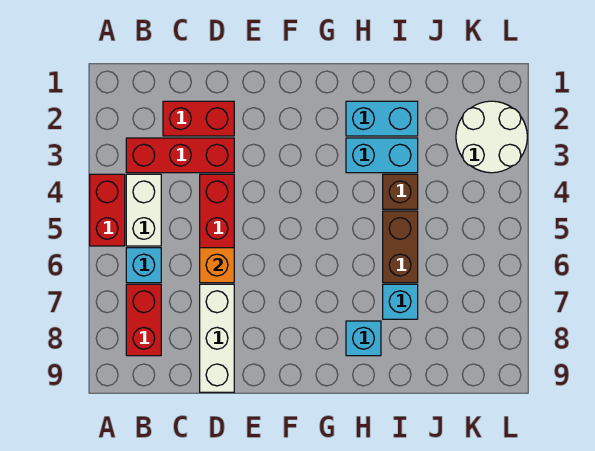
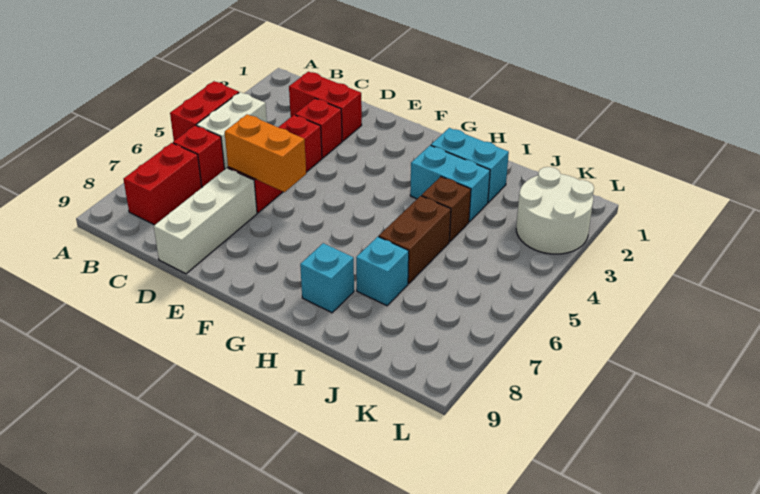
red 1x3 brick [126,138,234,173] -> red 1x1 brick [295,98,342,158]
cyan 1x1 brick [126,248,161,283] -> red 1x1 brick [173,125,224,187]
orange 1x1 brick [200,248,234,283] -> orange 1x2 brick [225,114,306,192]

